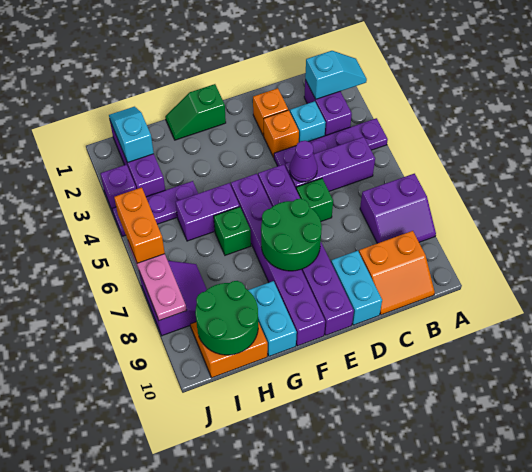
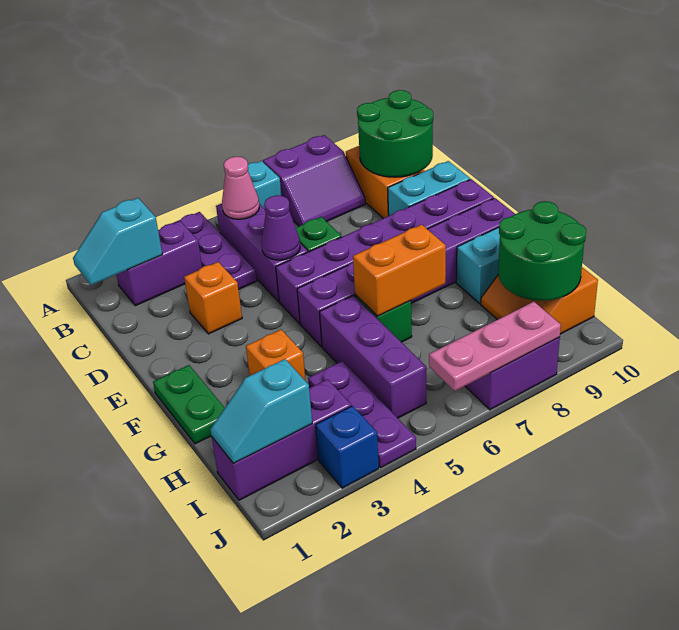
cyan 1x2 slope [305,51,367,99] -> cyan 1x2 slope turned to [73,198,162,285]
purple 1x4 plate [274,118,388,166] -> purple 1x3 plate [173,212,257,290]
purple 2x2 slope [360,174,436,243] -> purple 2x2 slope turned to [263,135,365,226]
none -> pink 1x1 cone [222,157,259,219]
cyan 1x1 brick [290,101,326,142] -> cyan 1x1 brick moved to [248,161,281,209]
orange 1x1 brick [253,88,288,136] -> orange 1x1 brick moved to [246,330,305,380]
green 2x2 round brick [261,199,322,271] -> green 2x2 round brick moved to [357,90,433,177]
green 1x2 slope [165,84,226,140] -> green 1x2 plate [153,365,224,444]
purple 1x2 brick [176,183,240,241] -> purple 1x3 brick [320,296,426,418]
purple 1x1 brick [100,165,136,212] -> blue 1x1 brick [316,406,379,488]
orange 1x2 brick [114,187,165,263] -> orange 1x2 brick moved to [353,225,446,316]

